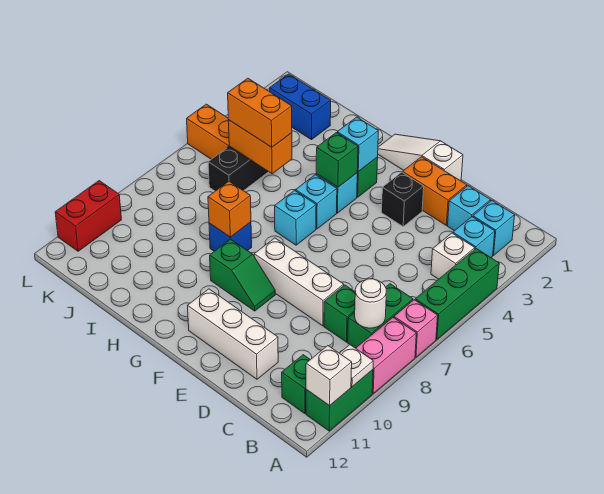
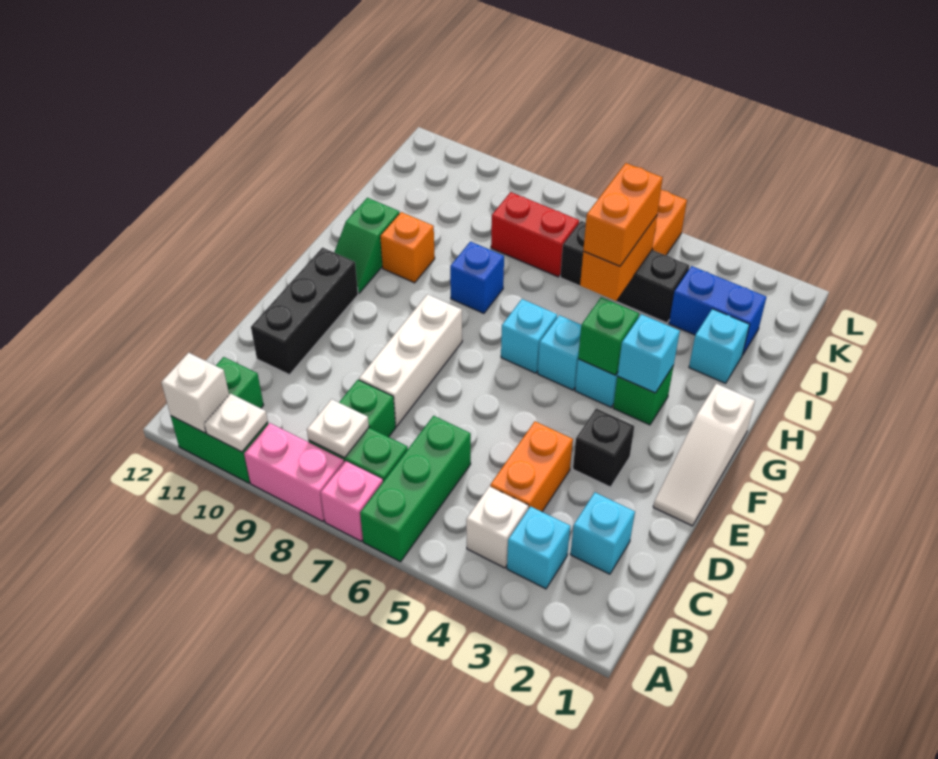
green 1x3 brick [415,249,499,339] -> green 1x3 brick turned to [360,416,471,562]
cyan 1x1 brick [473,201,515,255] -> cyan 1x1 brick moved to [689,309,750,383]
white 1x1 round brick [355,279,386,328] -> white 1x1 plate [307,399,369,458]
orange 1x2 brick [402,157,467,225] -> orange 1x2 brick moved to [490,422,573,512]
white 1x3 brick [188,289,278,379] -> black 1x3 brick [251,248,358,375]
white 1x3 slope [378,134,463,181] -> white 1x3 slope turned to [653,384,755,526]
green 1x2 slope [210,239,275,311] -> green 1x2 slope moved to [334,198,400,293]
orange 1x1 brick [208,181,251,237] -> orange 1x1 brick moved to [380,212,435,283]
blue 1x2 brick [269,74,331,140] -> blue 1x2 brick turned to [669,266,766,355]
red 1x2 brick [55,181,121,251] -> red 1x2 brick moved to [491,192,579,277]

